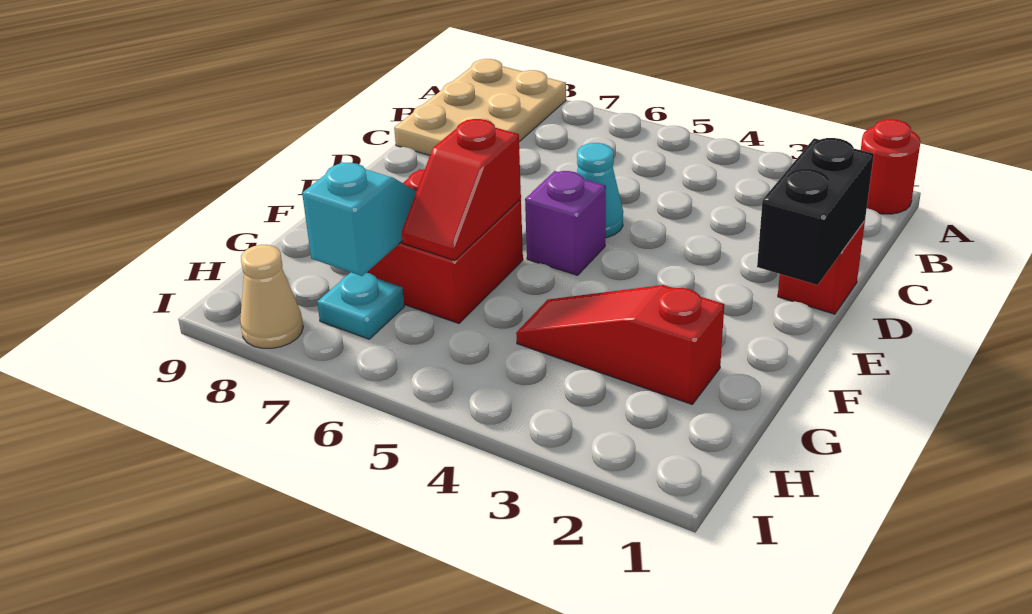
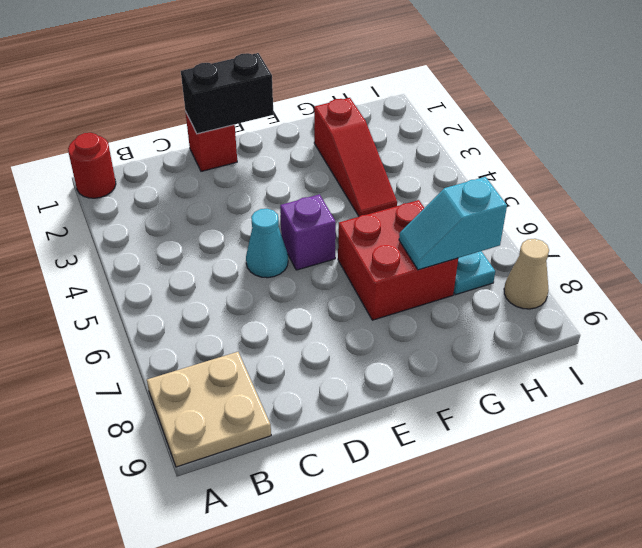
tan 2x3 plate [394,59,566,155] -> tan 2x2 plate [147,352,271,467]
red 1x2 slope [402,119,521,261] -> none

